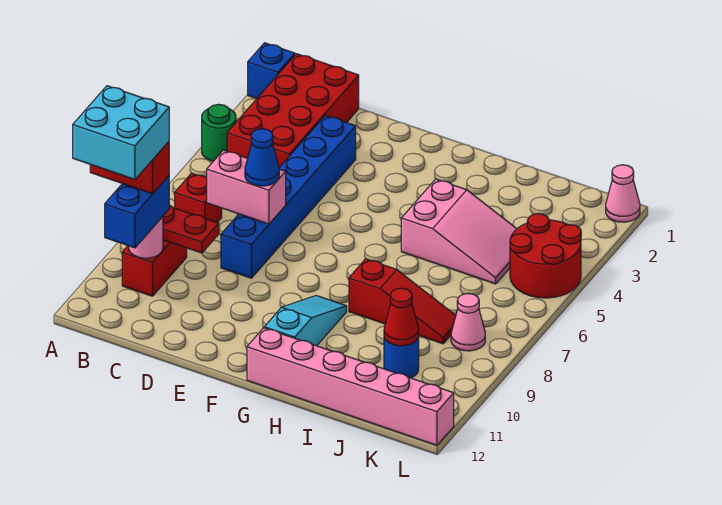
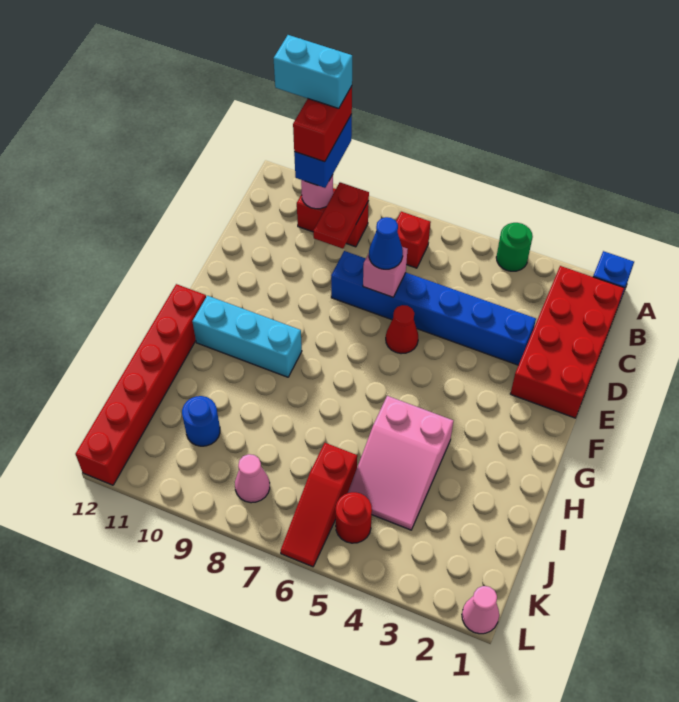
cyan 2x2 brick [73,86,169,179] -> cyan 1x2 brick [273,35,352,108]
red 2x4 brick [227,54,359,168] -> red 2x4 brick turned to [510,266,624,418]
blue 1x2 brick [105,176,169,248] -> blue 1x2 brick turned to [294,114,352,188]
pink 1x2 brick [207,150,286,224] -> pink 1x1 brick [363,247,408,297]
cyan 1x3 slope [264,296,347,346] -> cyan 1x3 brick [192,296,302,377]
pink 1x6 brick [247,328,454,445] -> red 1x6 brick [76,284,206,485]
red 1x3 slope [349,259,456,344] -> red 1x3 slope moved to [280,443,357,567]
red 1x1 cone [384,288,419,346] -> red 1x1 cone moved to [386,305,418,354]
red 2x2 round brick [510,214,581,298] -> red 1x1 round brick [336,492,372,543]

